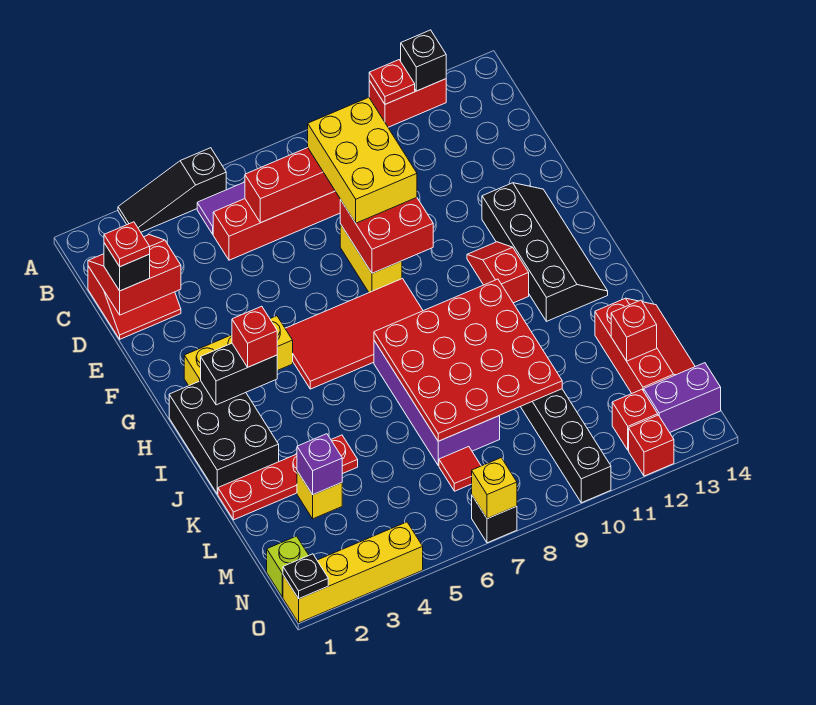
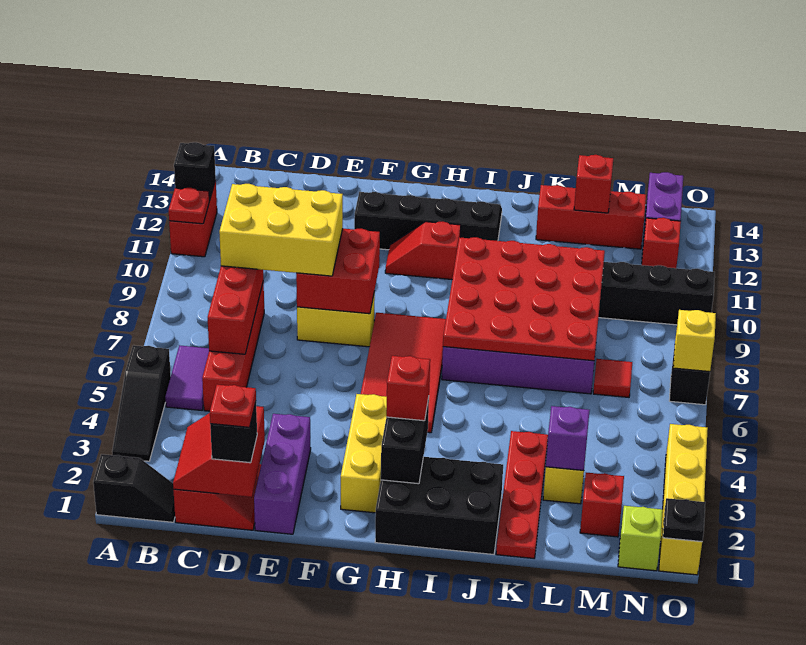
none -> black 1x2 slope [93,454,175,522]
none -> purple 1x3 brick [254,414,311,534]
red 1x1 brick [629,415,674,476] -> red 1x1 brick moved to [580,473,624,537]

